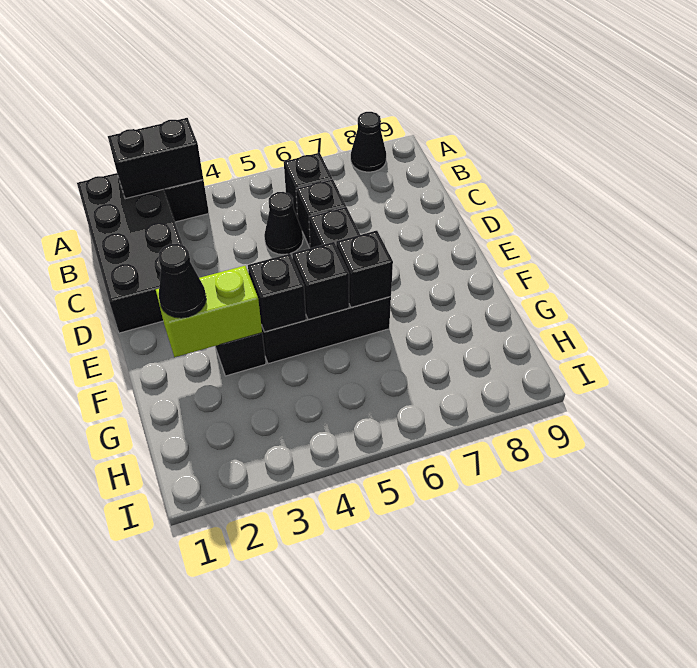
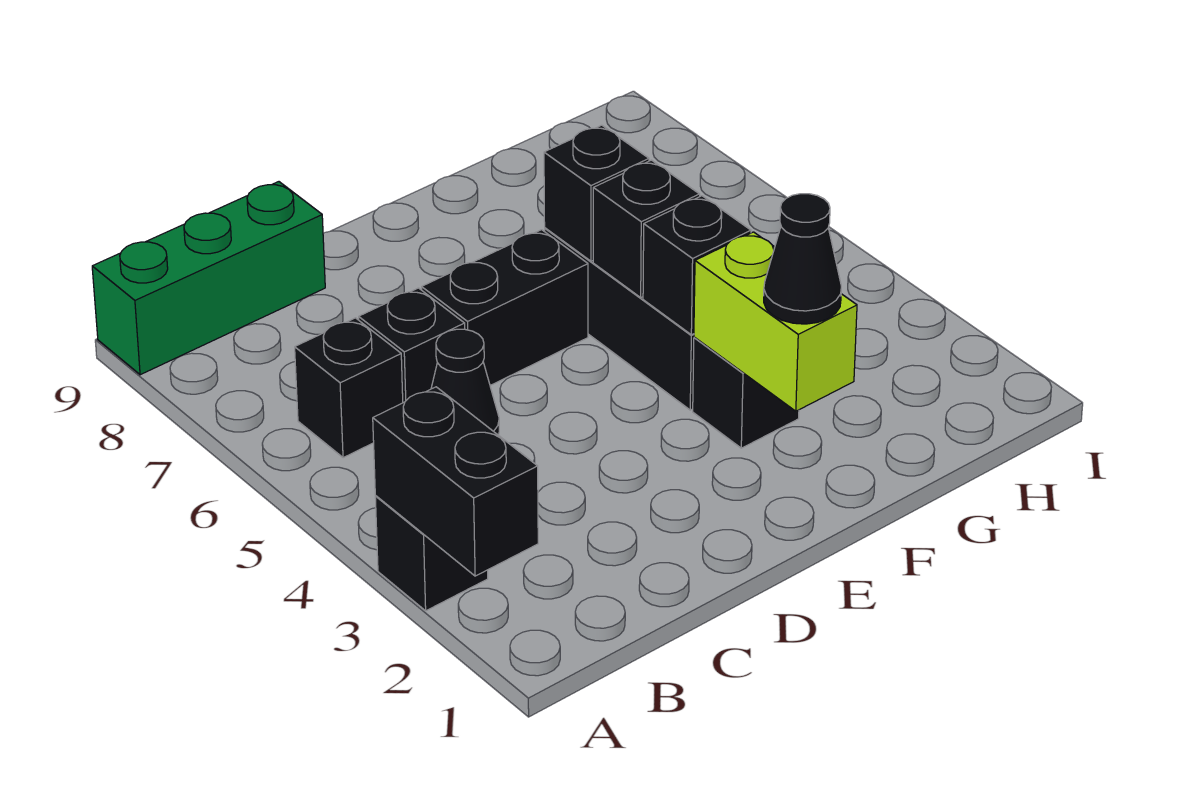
black 2x4 brick [77,173,183,333] -> none
black 1x1 cone [351,112,386,172] -> none
none -> green 1x3 brick [92,182,325,375]

